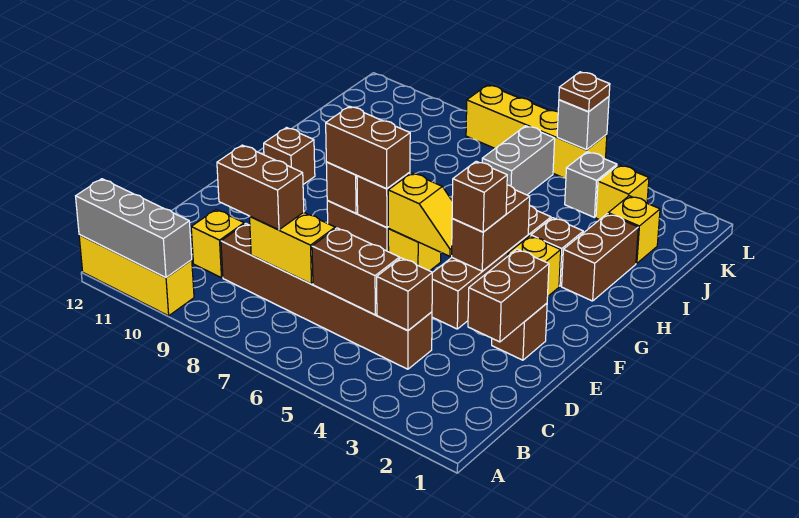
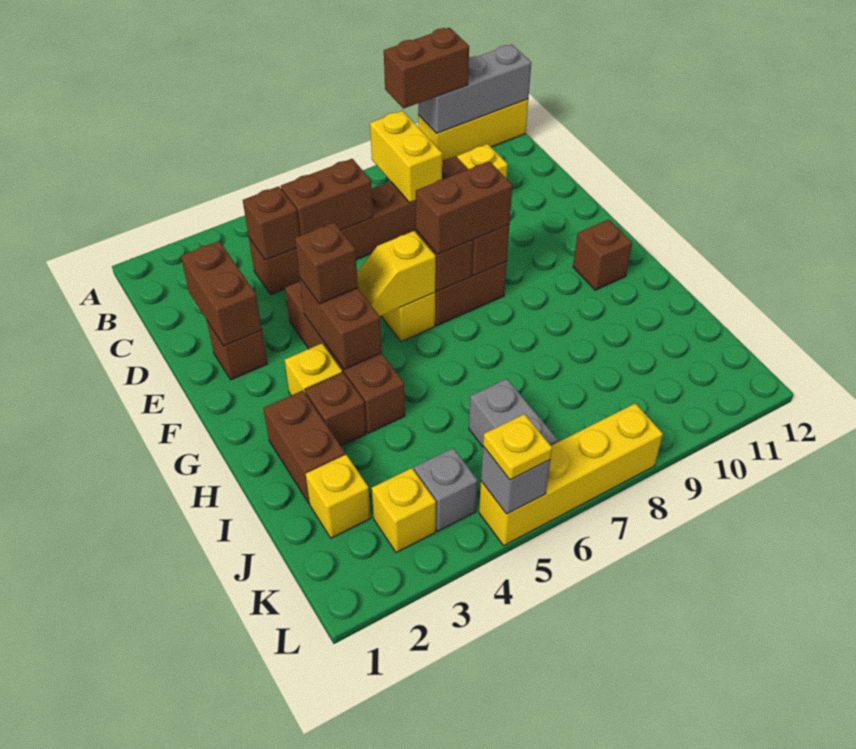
yellow 1x2 brick [250,212,335,284] -> yellow 1x2 brick turned to [370,111,442,203]
brown 1x2 brick [217,145,304,230] -> brown 1x2 brick moved to [384,28,469,109]
brown 1x1 plate [559,72,610,112] -> yellow 1x1 plate [483,414,552,480]

